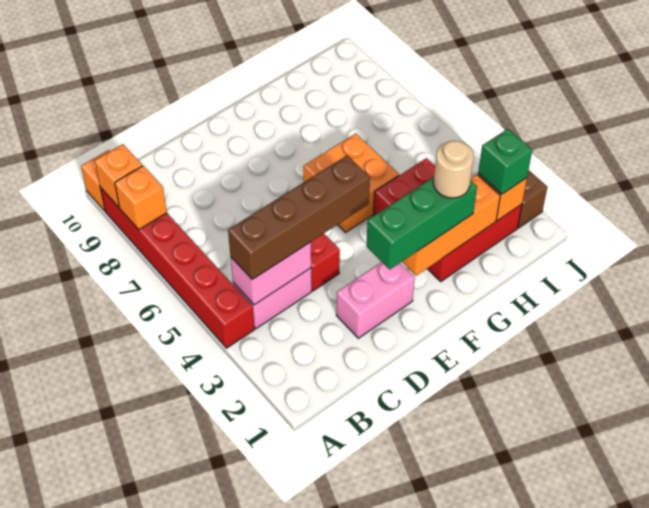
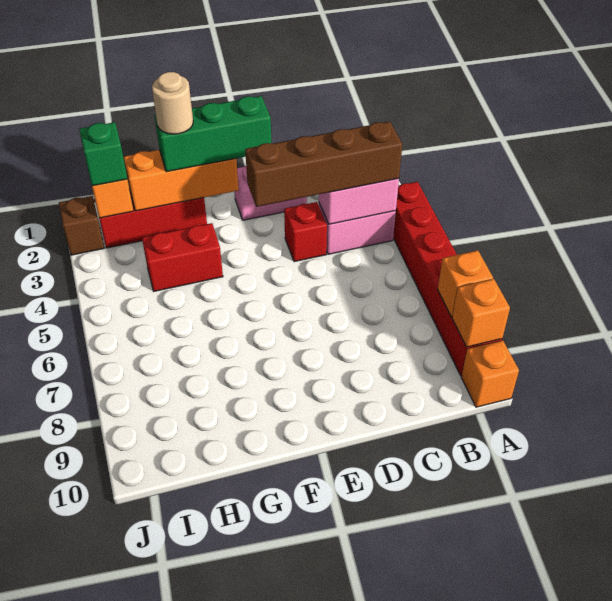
orange 2x2 brick [303,133,399,232] -> none

